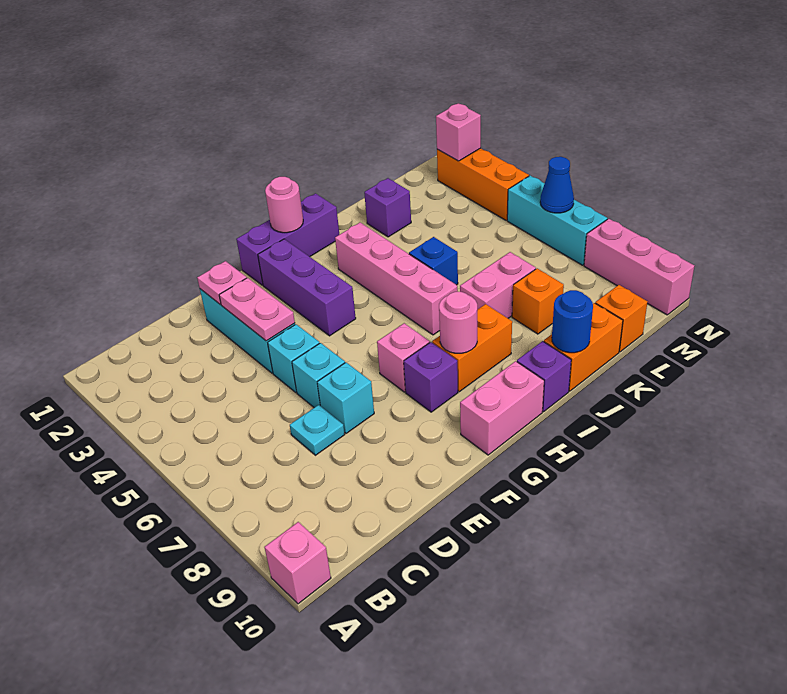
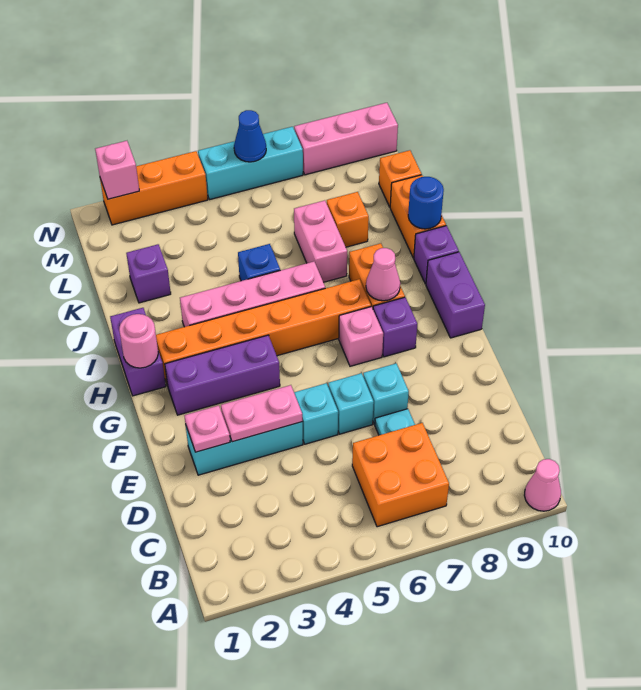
pink 1x1 brick [264,522,331,604] -> pink 1x1 cone [524,459,561,511]
none -> orange 2x2 brick [352,423,449,527]
purple 1x3 brick [236,193,339,285] -> purple 1x2 brick [110,308,166,396]
pink 1x2 brick [460,361,544,455] -> purple 1x2 brick [426,252,485,338]
none -> orange 1x6 brick [156,279,371,386]
pink 1x1 round brick [439,292,477,353] -> pink 1x1 cone [366,248,400,301]

